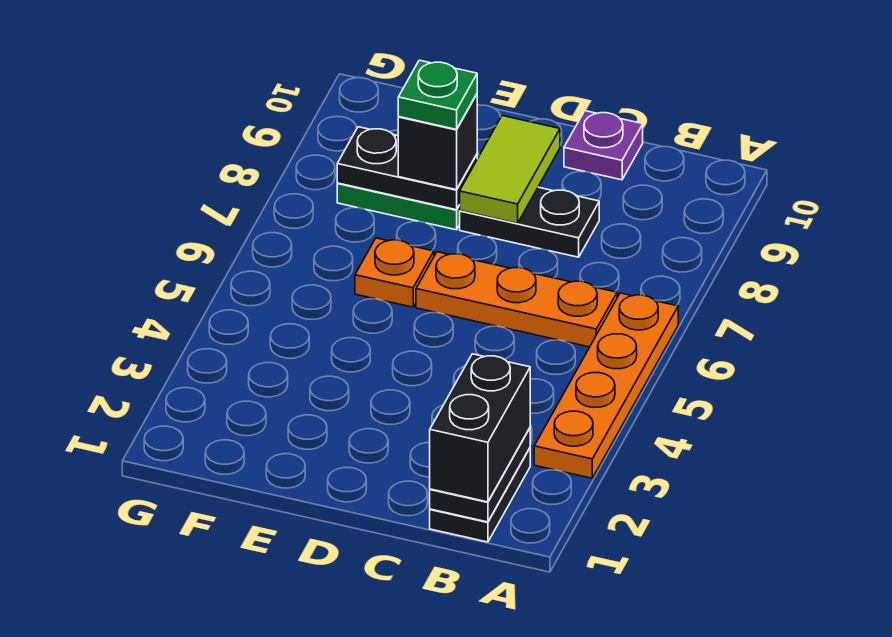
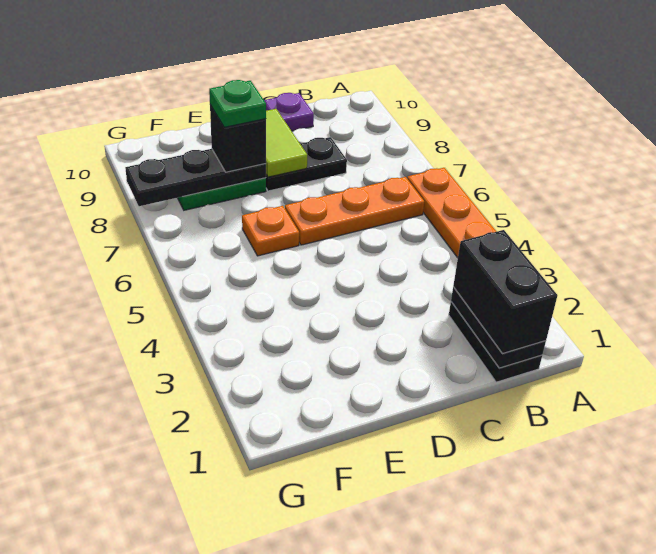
black 1x2 plate [337,127,477,210] -> black 1x3 plate [125,149,266,206]

